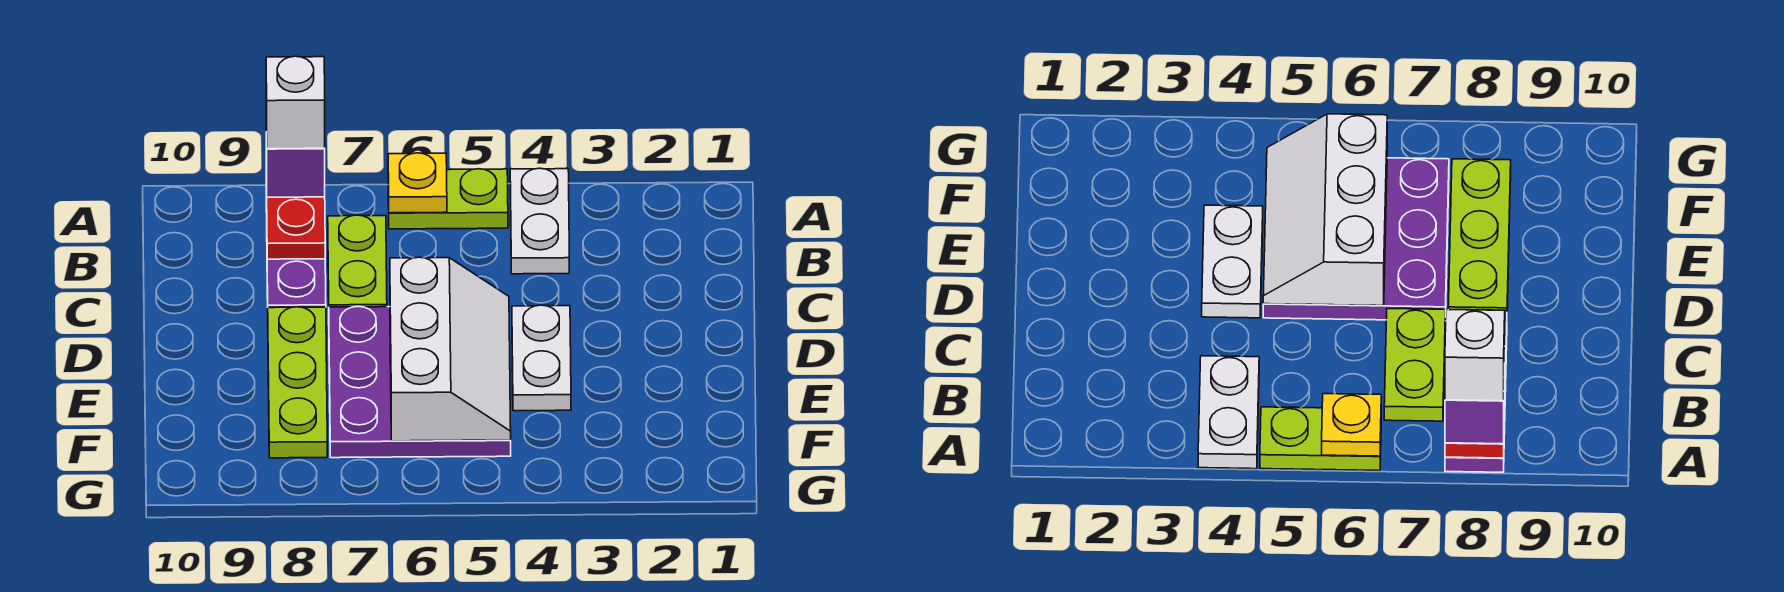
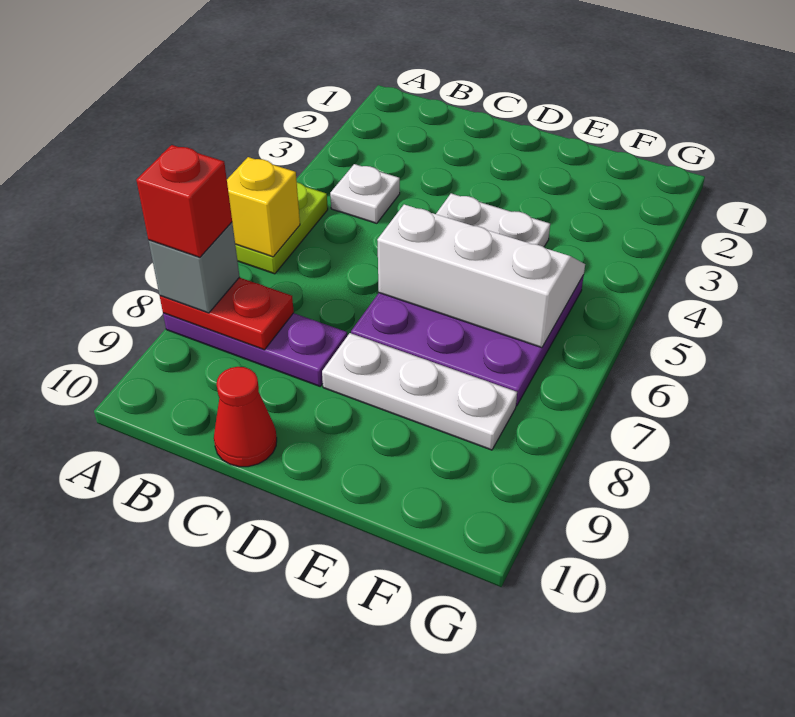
white 1x2 plate [510,168,569,274] -> white 1x1 plate [330,164,400,223]
yellow 1x1 plate [388,153,447,213] -> yellow 1x1 brick [227,157,300,257]
purple 1x1 brick [266,132,325,197] -> grey 1x1 brick [149,222,240,313]
white 1x1 brick [266,56,325,149] -> red 1x1 brick [136,145,232,257]
lime 1x2 plate [328,215,387,307] -> none
none -> red 1x1 cone [214,367,277,467]
lime 1x3 plate [268,307,327,458] -> white 1x3 plate [322,333,517,450]

